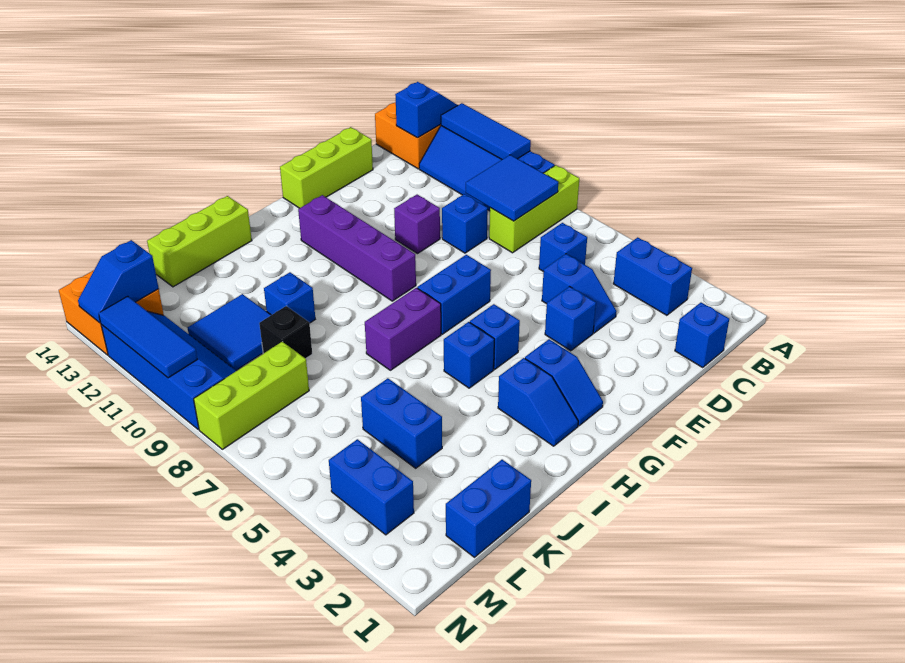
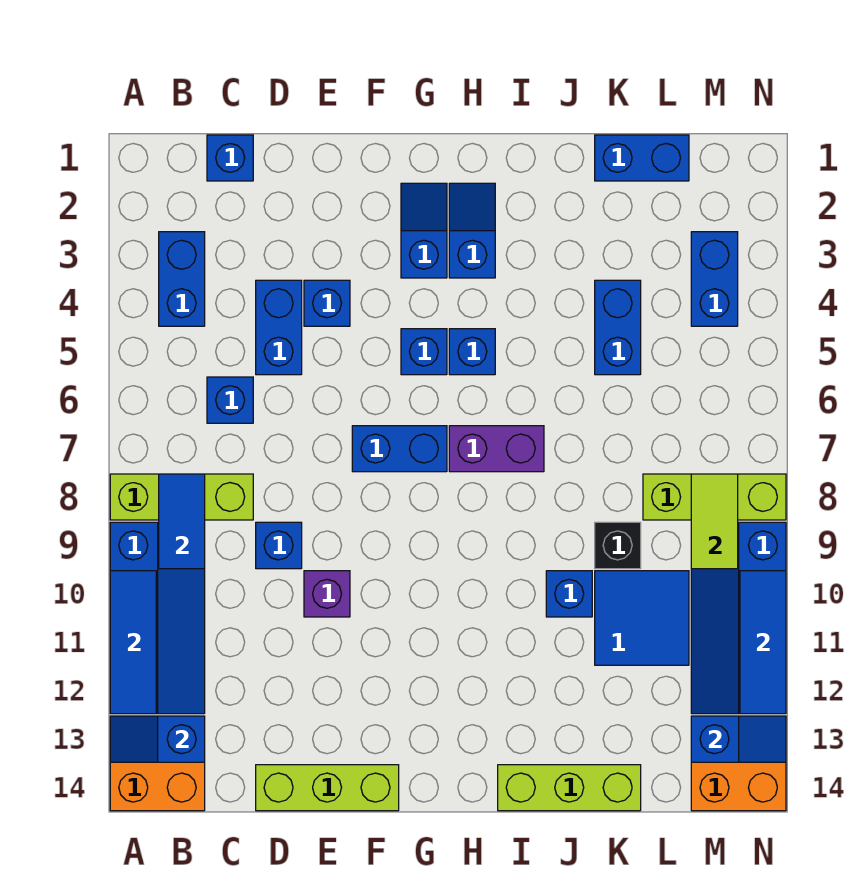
blue 2x2 tile [466,155,558,221] -> blue 1x2 tile [159,474,205,569]
blue 1x2 slope [542,254,617,333] -> blue 1x2 brick [256,280,302,375]
purple 1x4 brick [298,195,416,301] -> none
none -> lime 1x2 tile [691,474,738,569]

